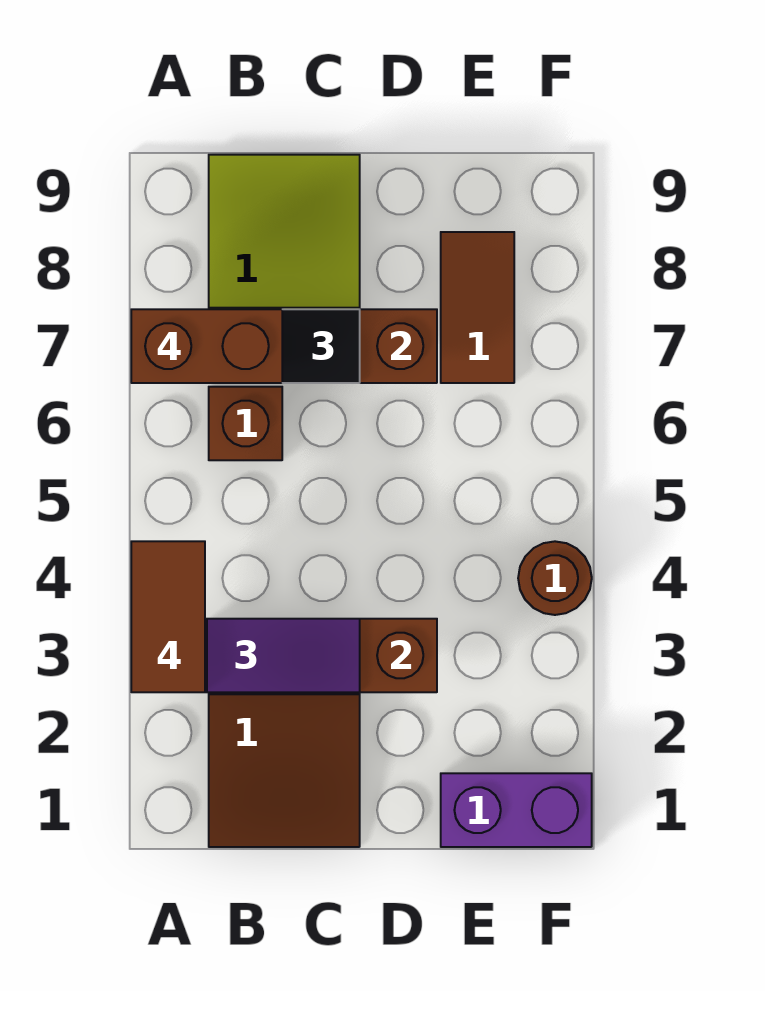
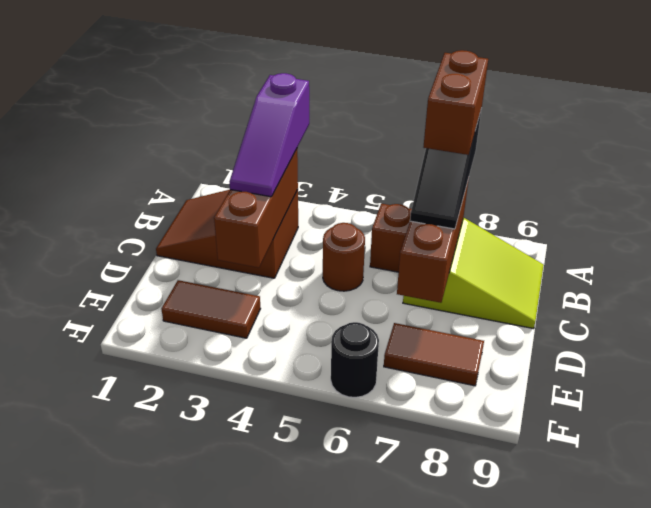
brown 1x2 tile [131,541,205,692] -> brown 1x2 tile moved to [162,280,261,338]
purple 1x2 brick [441,773,592,847] -> none
brown 1x1 round brick [518,541,592,615] -> brown 1x1 round brick moved to [323,223,365,291]
none -> black 1x1 round brick [331,322,379,397]

